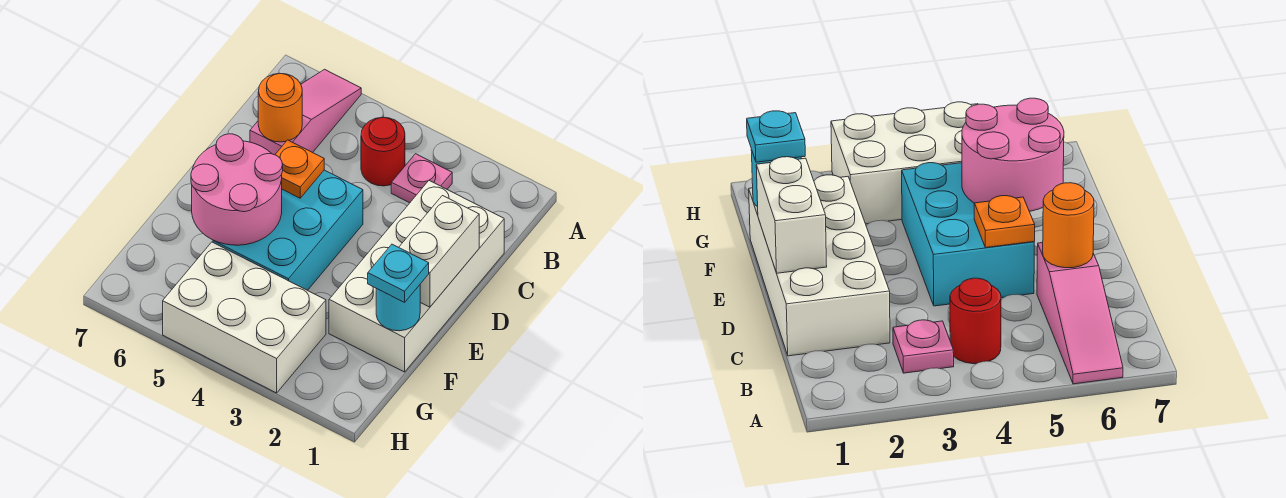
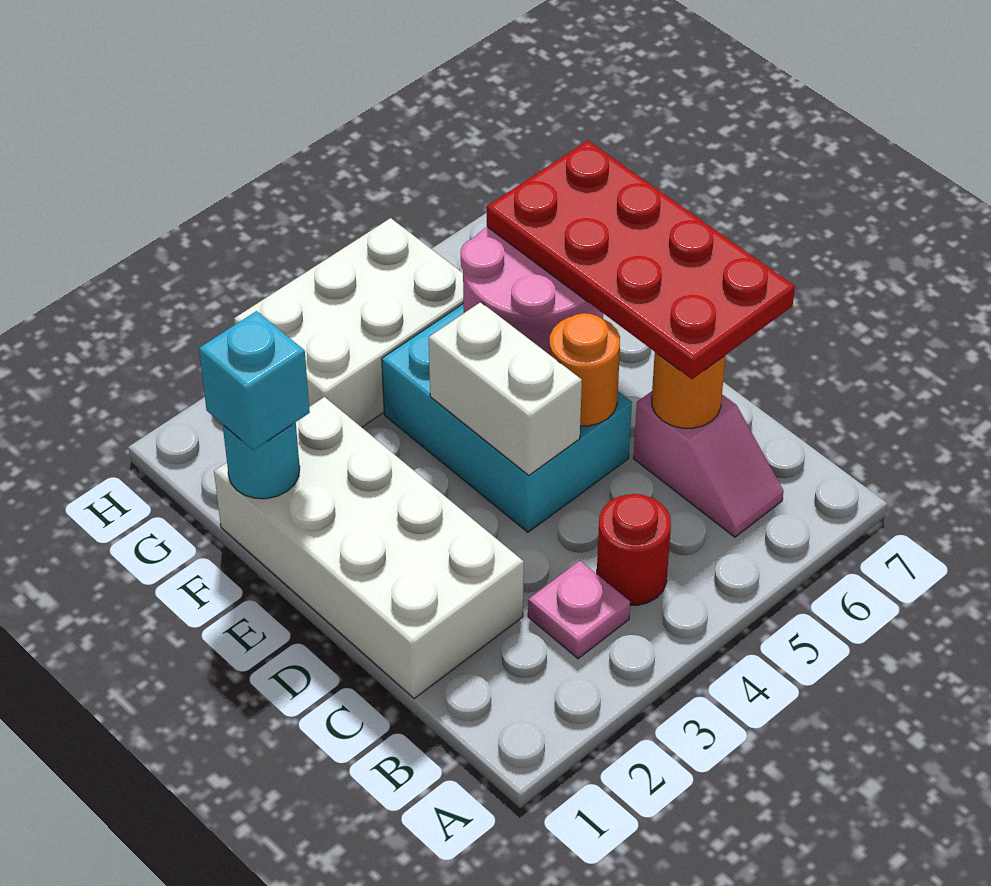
pink 1x3 slope [250,69,361,155] -> pink 1x2 slope [634,391,784,537]
none -> red 2x4 plate [487,140,795,379]
white 1x2 brick [399,196,479,307] -> white 1x2 brick moved to [429,302,582,475]
orange 1x1 plate [275,140,324,198] -> orange 1x1 round brick [549,313,620,426]
cyan 1x1 plate [368,244,429,302] -> cyan 1x1 brick [199,311,310,450]

